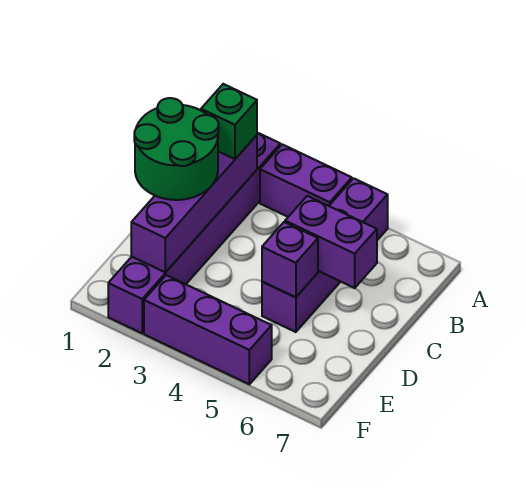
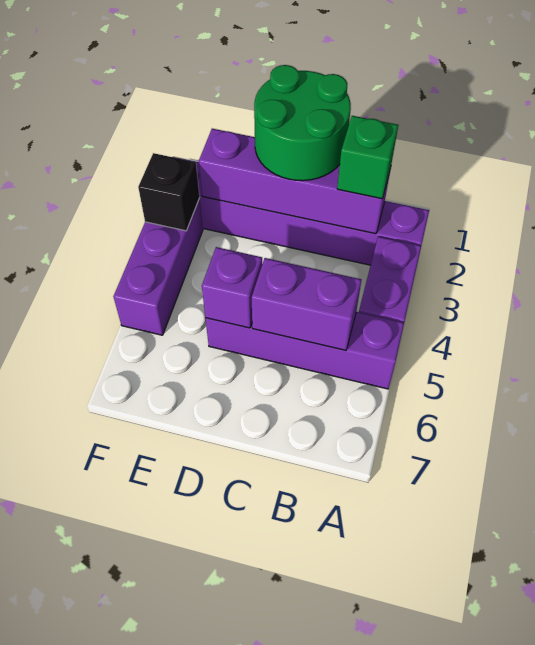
purple 1x2 brick [285,196,377,288] -> purple 1x2 brick turned to [252,258,361,350]
none -> black 1x1 brick [138,153,200,231]

